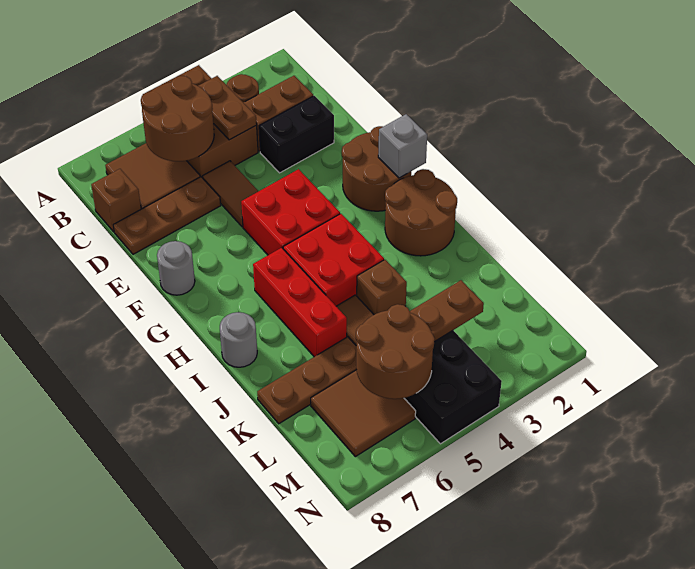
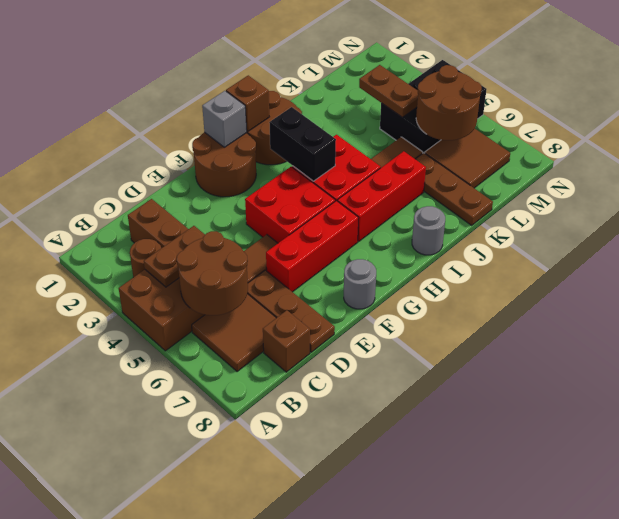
black 1x2 brick [259,96,334,173] -> black 1x2 brick moved to [269,107,336,181]
none -> red 1x3 brick [266,201,358,292]
brown 1x1 brick [357,260,407,315] -> brown 1x1 brick moved to [226,75,269,132]

